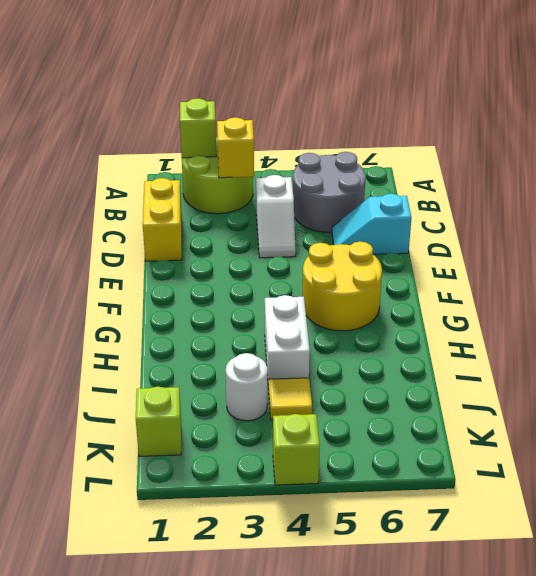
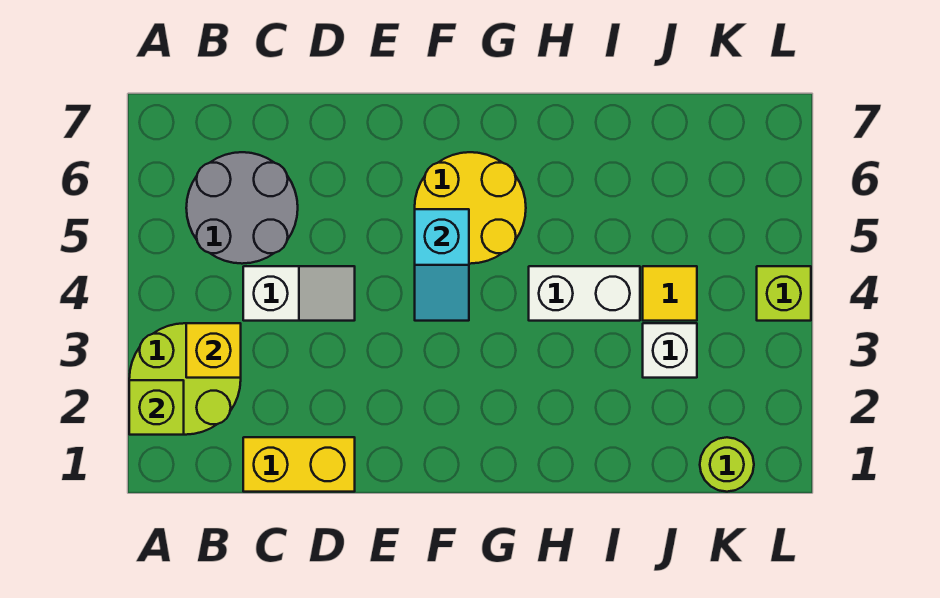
cyan 1x2 slope [332,194,411,254] -> cyan 1x2 slope moved to [415,209,469,321]
white 1x1 round brick [226,353,268,421] -> white 1x1 brick [643,323,697,378]
lime 1x1 brick [136,387,181,456] -> lime 1x1 round brick [700,437,754,492]

